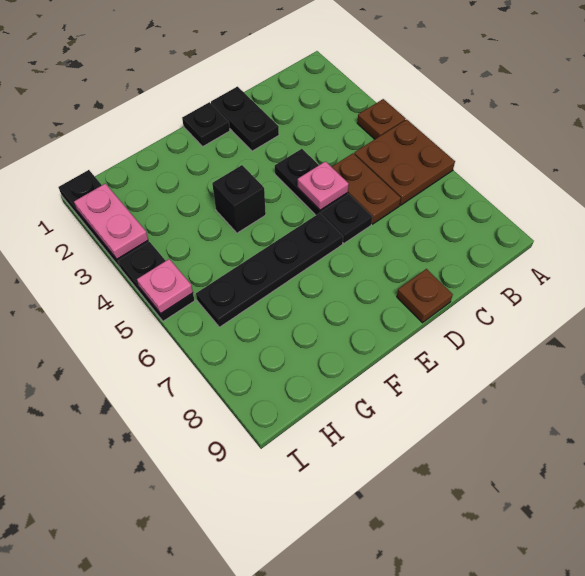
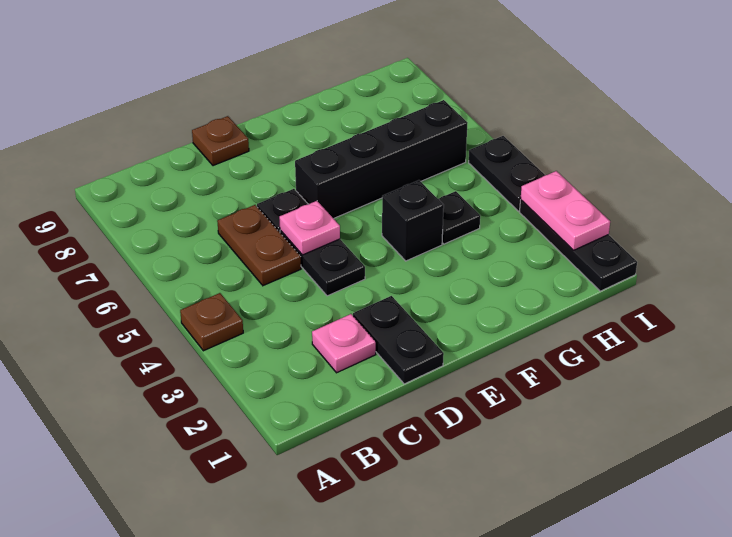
brown 2x2 plate [354,120,455,205] -> none
black 1x1 plate [182,102,230,146] -> black 1x1 plate moved to [438,191,480,244]
black 1x4 plate [196,213,343,327] -> black 1x4 brick [295,100,467,219]
pink 1x1 plate [137,259,193,314] -> pink 1x1 plate moved to [312,314,376,373]

